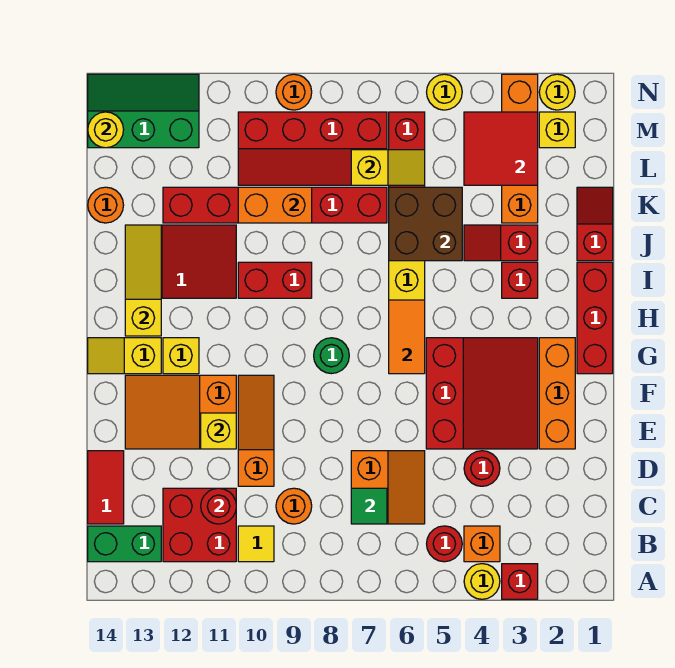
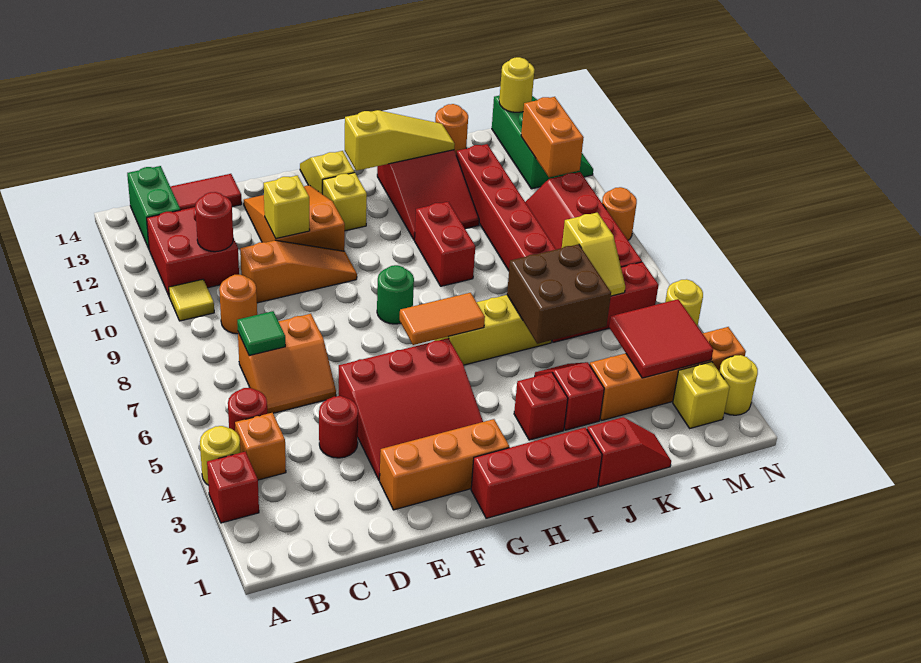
orange 1x2 brick [238,187,312,223] -> orange 1x2 brick moved to [521,97,584,177]

